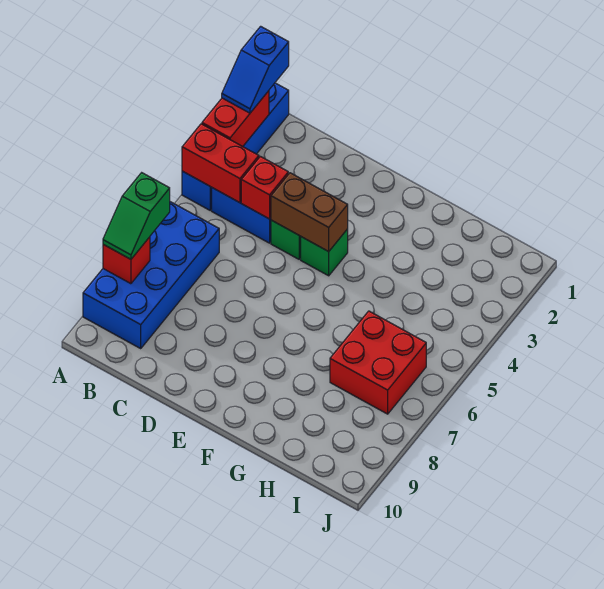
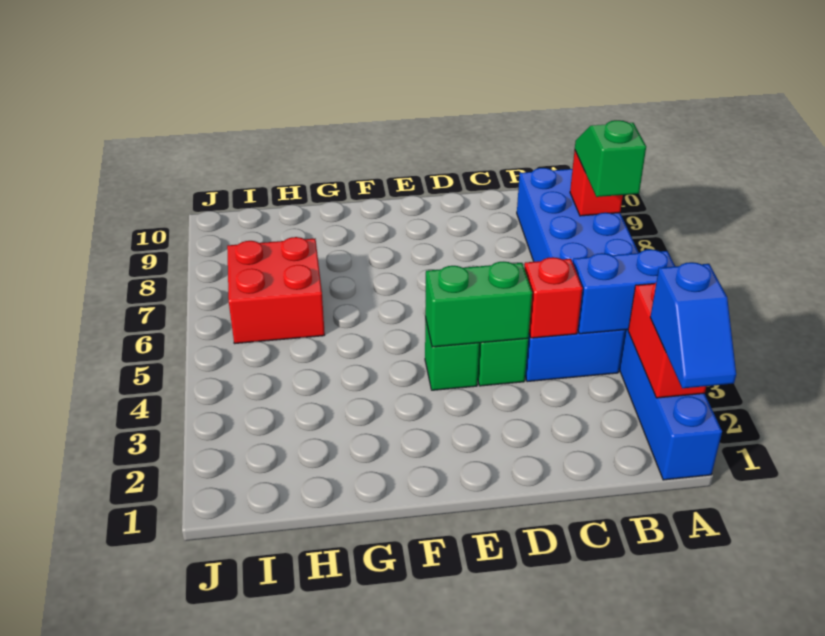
blue 1x2 slope [222,26,289,113] -> blue 1x2 slope turned to [650,262,736,388]
red 1x2 brick [182,124,259,203] -> blue 1x2 brick [573,249,675,334]
brown 1x2 brick [271,173,348,252] -> green 1x2 brick [425,262,532,347]

